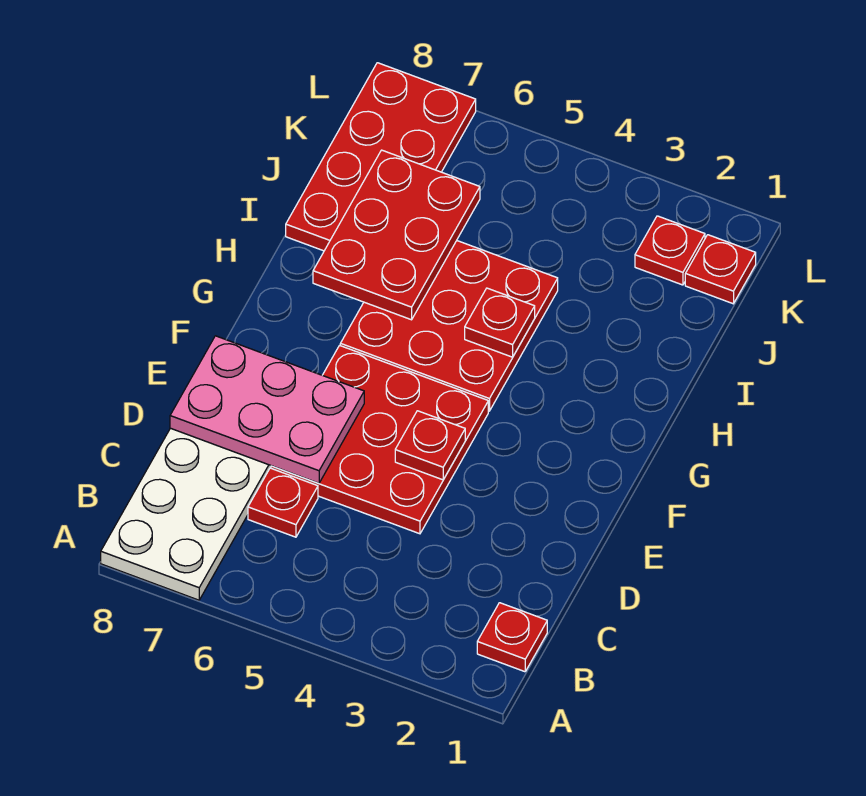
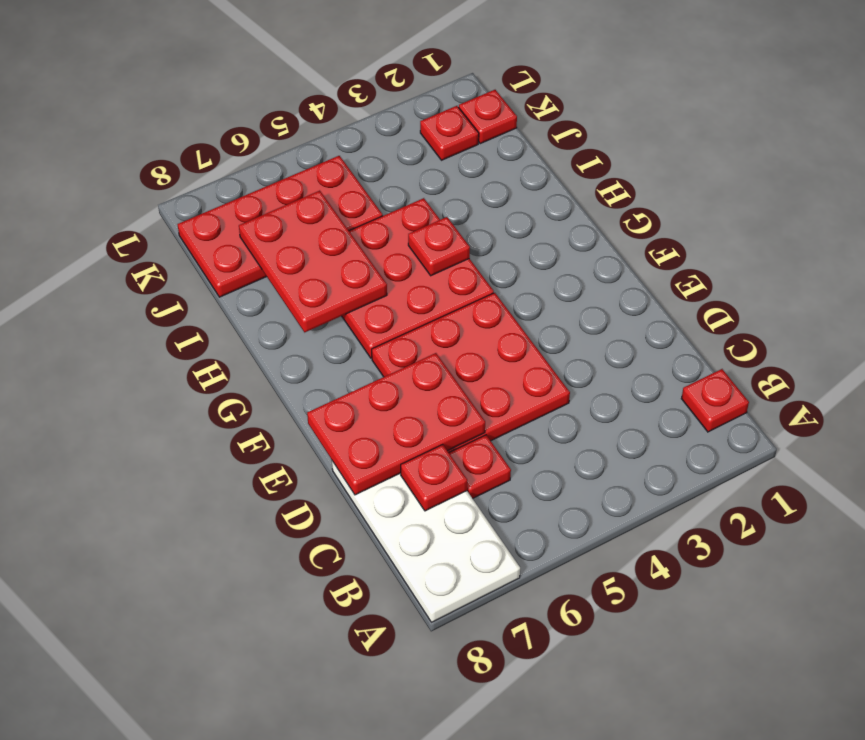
pink 2x3 plate [170,336,364,483] -> red 2x3 plate [307,353,485,495]
red 1x1 plate [395,411,465,480] -> red 1x1 plate moved to [401,445,467,511]
red 2x4 plate [286,63,476,251] -> red 2x4 plate turned to [178,156,383,297]

